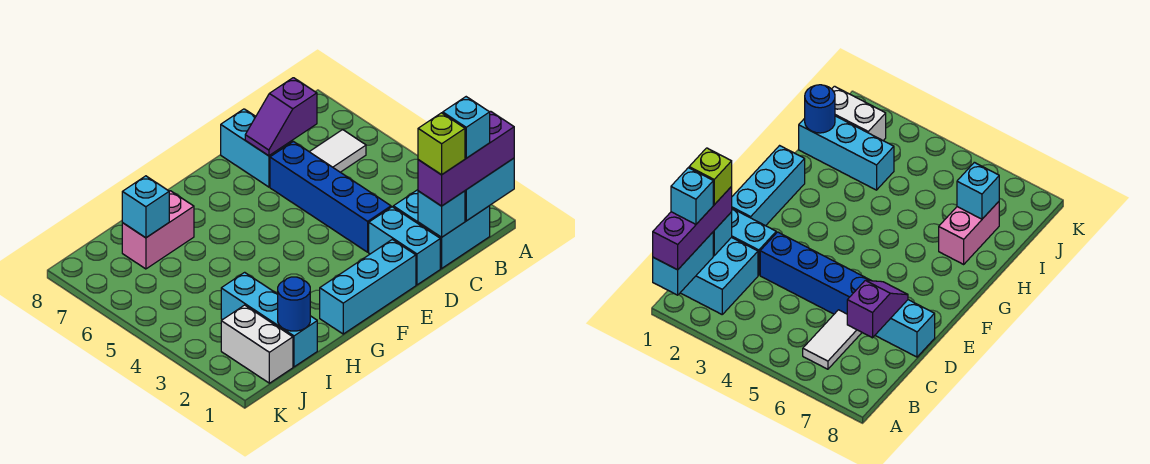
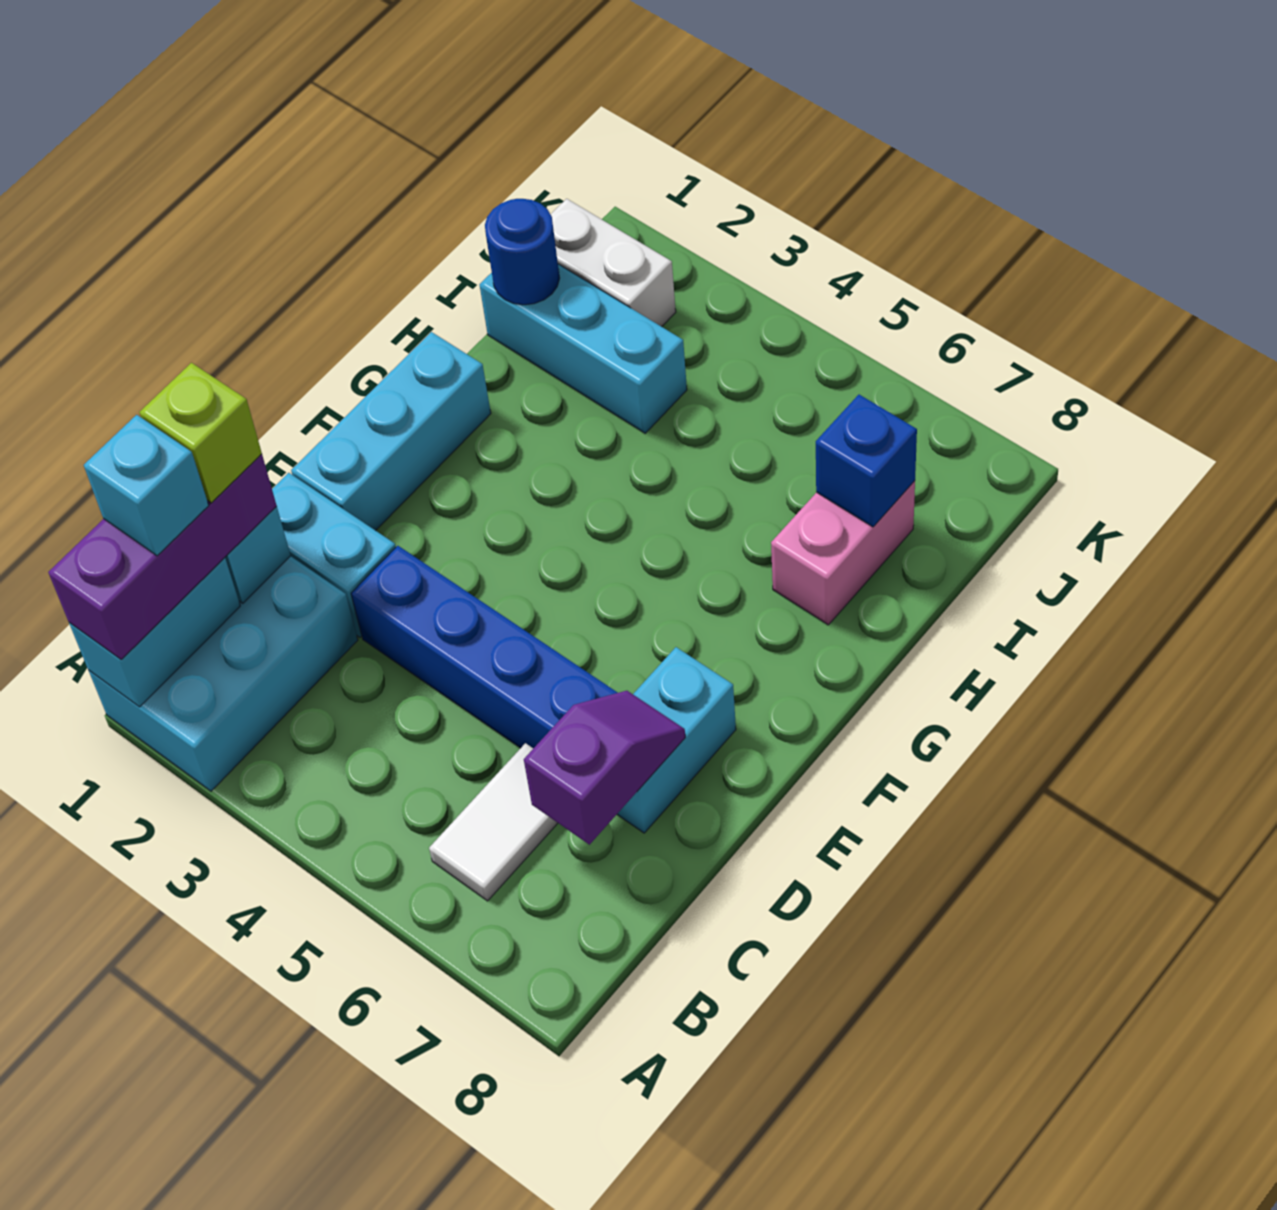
cyan 2x2 brick [393,190,490,268] -> cyan 2x3 brick [89,556,358,791]
cyan 1x2 brick [221,109,292,187] -> cyan 1x2 brick turned to [617,647,736,833]
cyan 1x1 brick [122,176,169,238] -> blue 1x1 brick [816,395,917,527]

